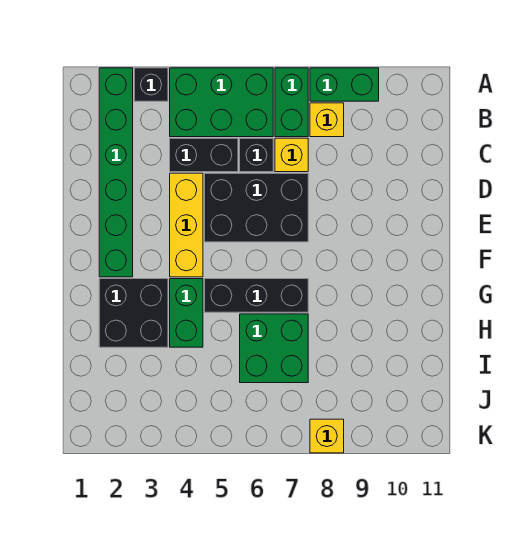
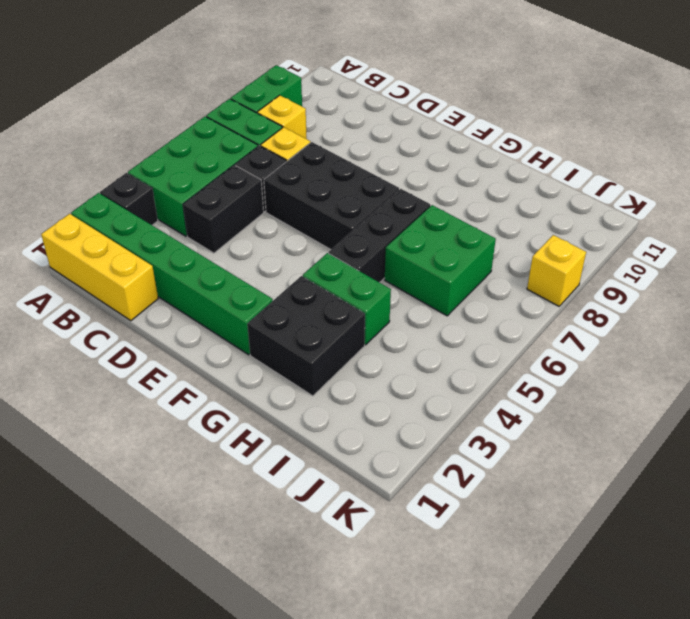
yellow 1x3 brick [170,173,203,277] -> yellow 1x3 brick moved to [41,214,158,321]
black 2x3 brick [205,173,308,242] -> black 2x3 brick turned to [264,142,399,250]

